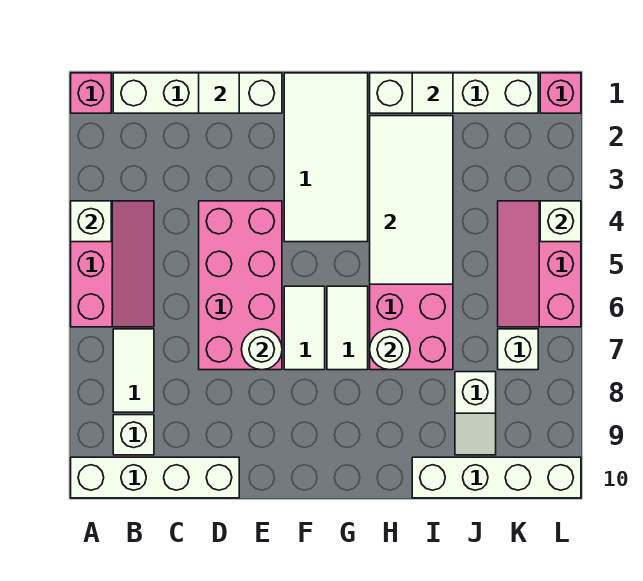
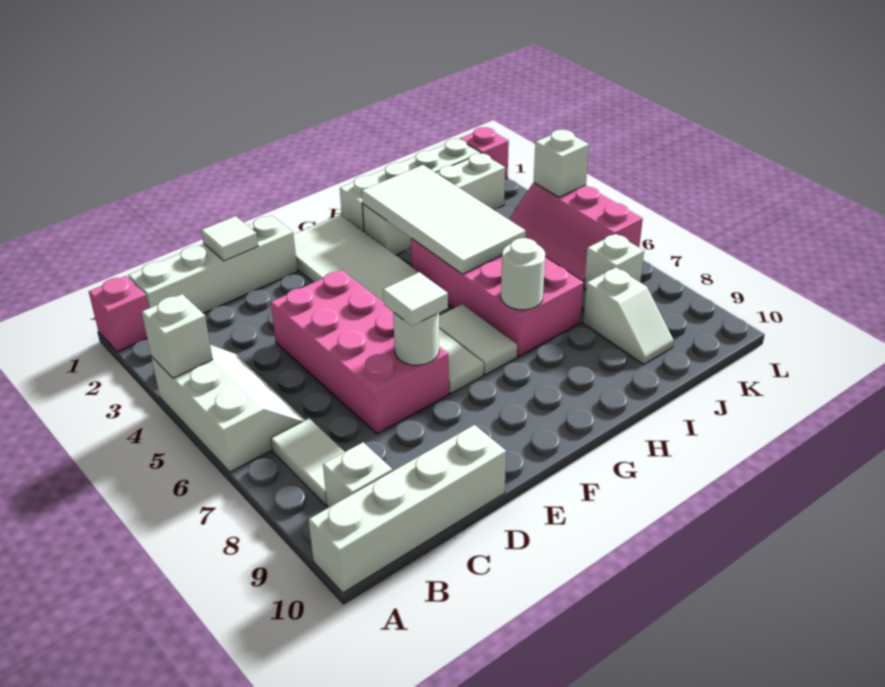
pink 2x3 slope [71,201,154,327] -> white 2x3 slope [151,345,305,472]
white 1x1 tile [412,73,453,113] -> white 1x1 tile moved to [383,272,448,326]
white 1x4 brick [412,457,581,498] -> white 1x4 brick moved to [363,153,505,255]

